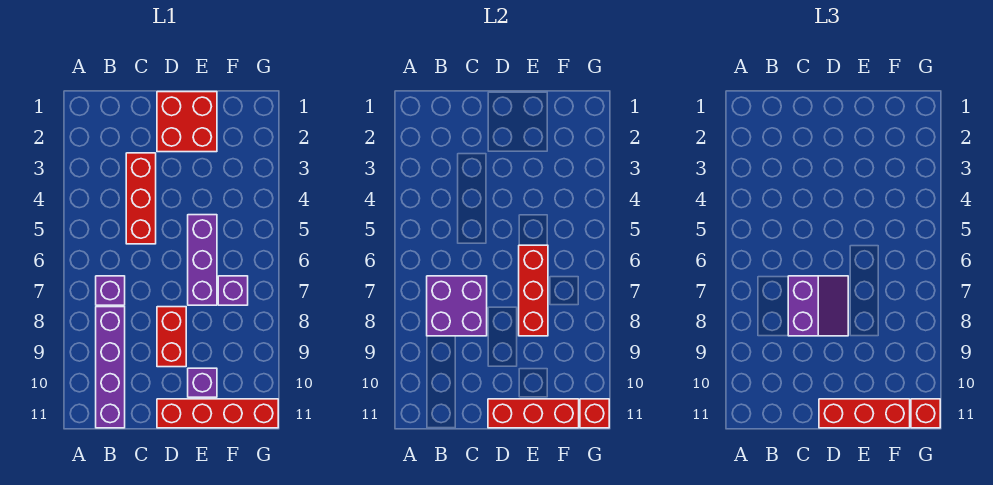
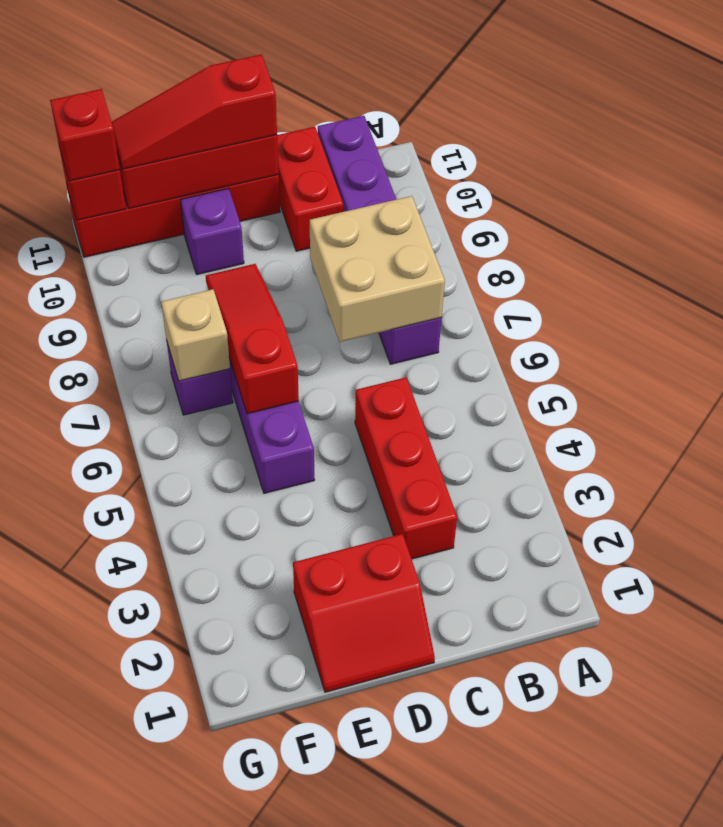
purple 2x2 brick [427,276,487,336] -> tan 2x2 brick [310,196,445,342]
purple 2x2 slope [788,276,848,336] -> none
red 2x2 brick [157,92,217,152] -> red 2x2 slope [293,534,435,692]
red 1x2 brick [157,307,186,367] -> red 1x2 brick moved to [277,127,343,251]
red 1x3 brick [819,399,910,428] -> red 1x3 slope [112,54,277,169]
red 1x3 brick [519,245,548,336] -> red 1x3 slope [206,264,299,414]
none -> tan 1x1 brick [161,289,230,381]

